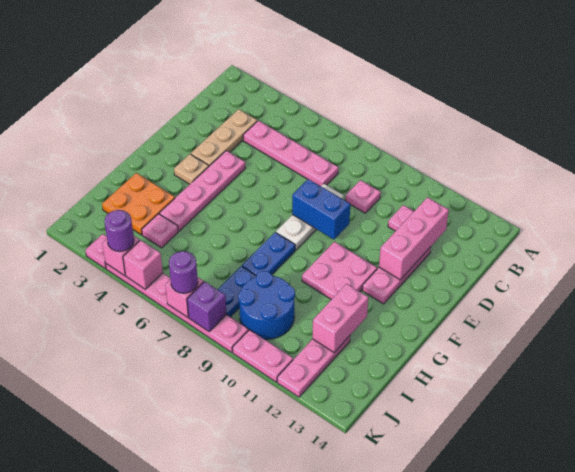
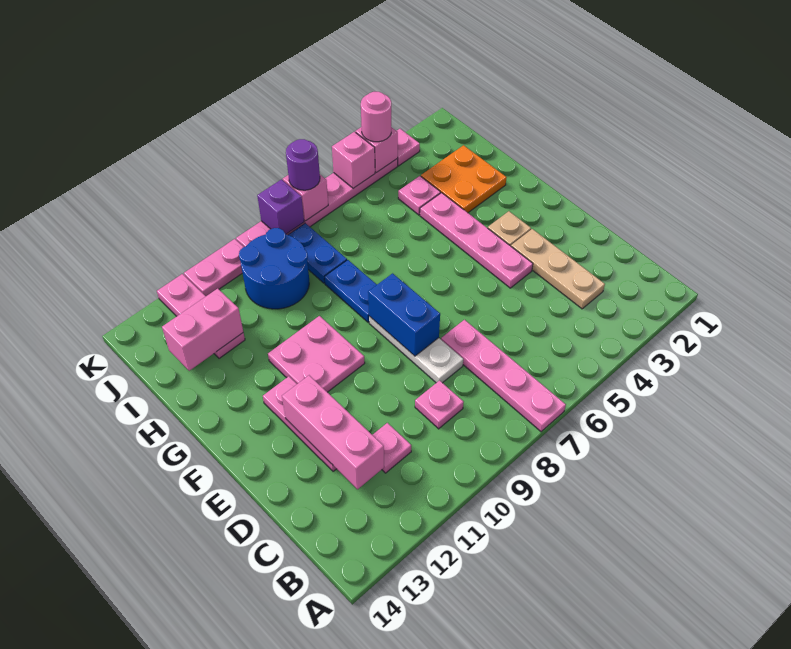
pink 1x4 plate [243,121,338,186] -> pink 1x4 plate turned to [441,320,566,432]
blue 1x2 brick [292,179,350,240] -> blue 1x2 brick turned to [368,273,440,356]
pink 1x2 brick [312,284,368,352] -> pink 1x2 brick turned to [162,289,243,371]
purple 1x1 round brick [104,210,134,251] -> pink 1x1 round brick [361,92,391,142]

